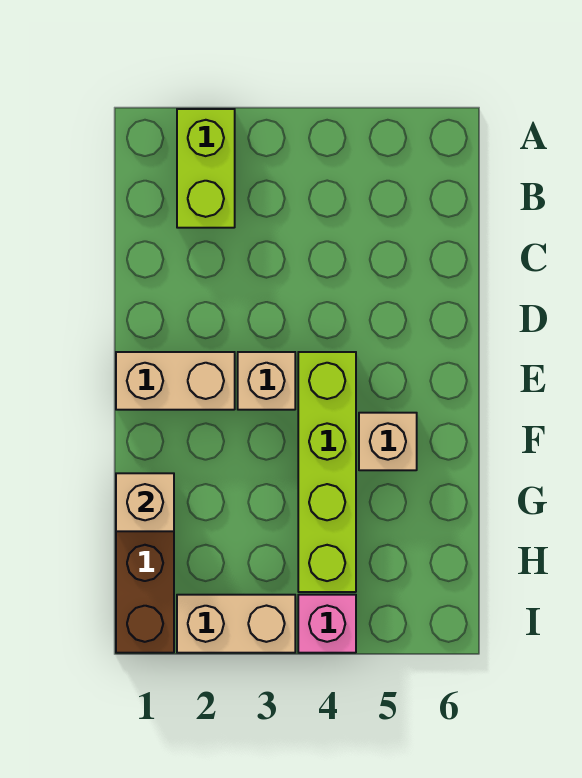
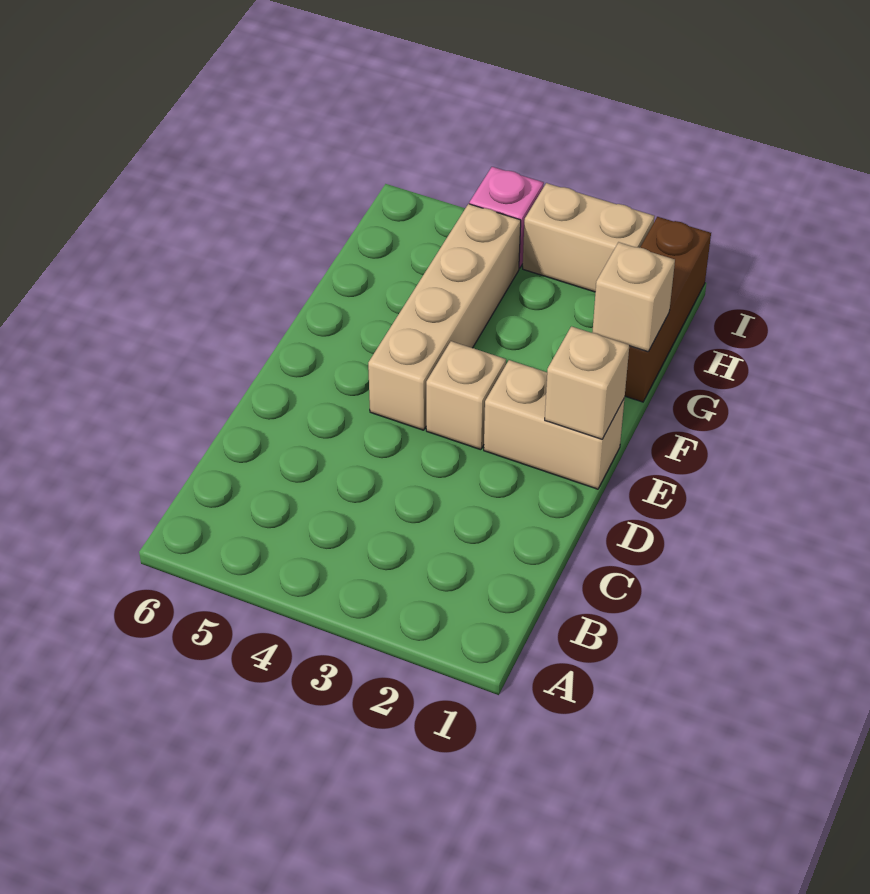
lime 1x2 brick [177,109,235,228] -> none
lime 1x4 brick [298,352,356,592] -> tan 1x4 brick [368,204,521,430]
tan 1x1 brick [359,413,417,470] -> tan 1x1 brick moved to [545,326,629,439]

